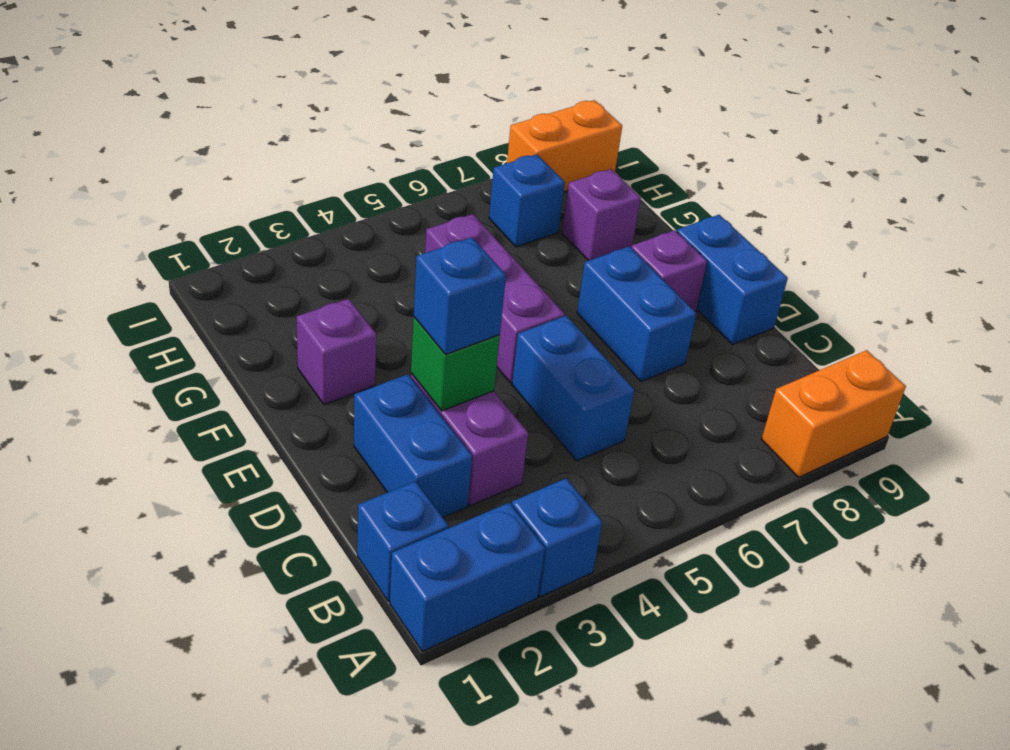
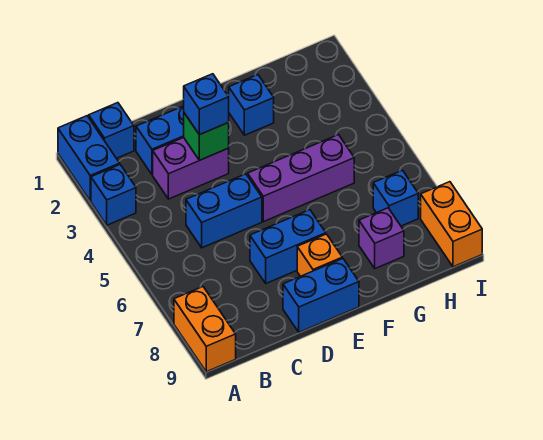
purple 1x1 brick [631,230,707,312] -> orange 1x1 brick [297,234,342,276]
purple 1x1 brick [296,299,376,405] -> blue 1x1 brick [229,75,274,135]

